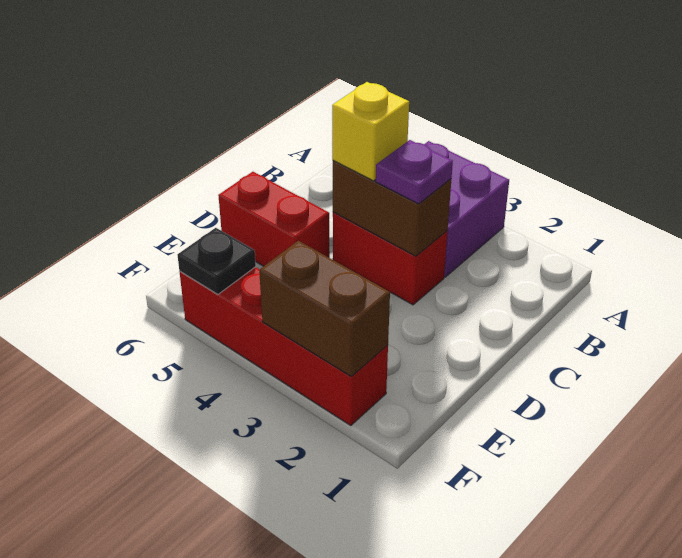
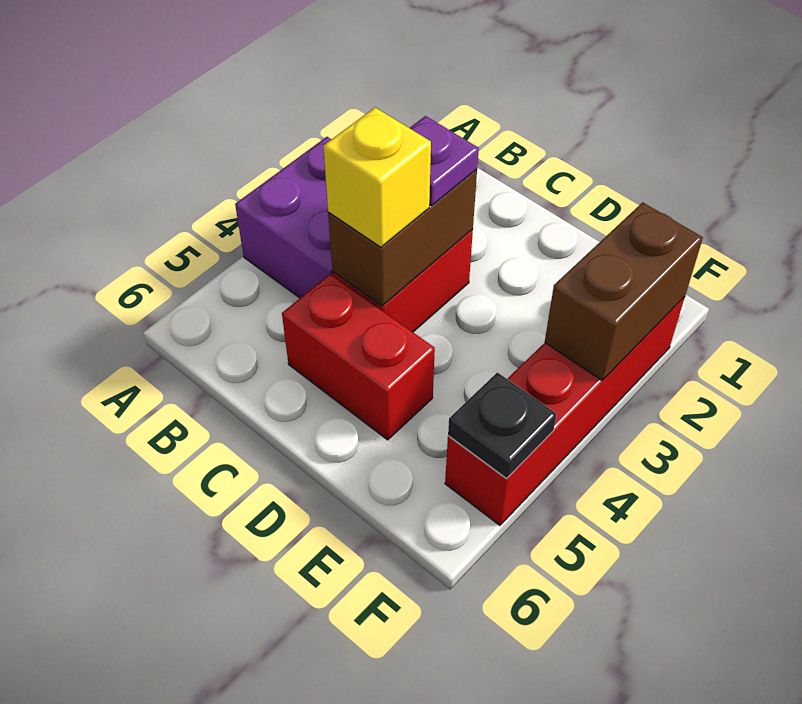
red 1x2 brick [218,172,330,266] -> red 1x2 brick turned to [282,274,435,440]

